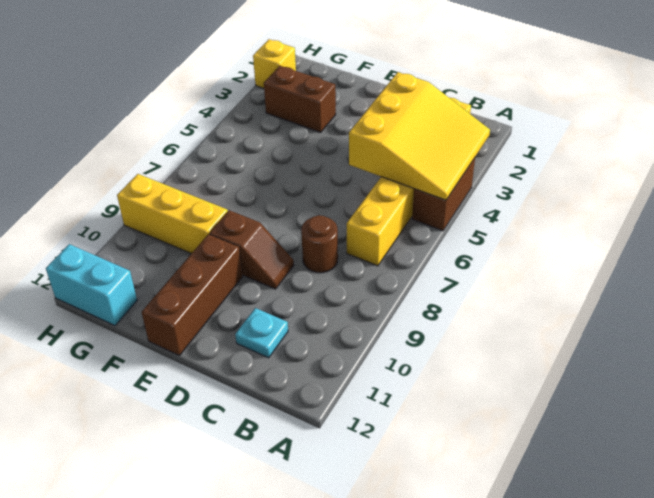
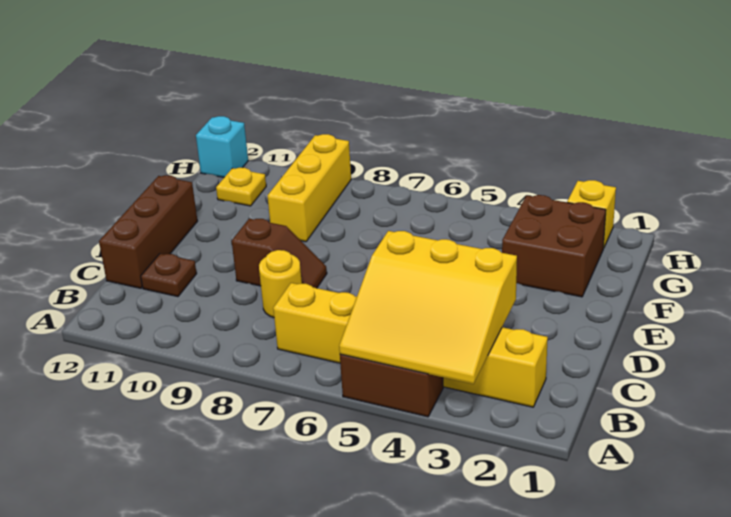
brown 1x1 round brick [301,215,338,273] -> yellow 1x1 round brick [259,250,302,318]
cyan 1x1 plate [235,308,288,358] -> brown 1x1 plate [141,254,197,297]
brown 1x2 slope [209,210,294,289] -> brown 1x2 slope turned to [232,219,327,288]
brown 1x3 brick [142,234,243,355] -> brown 1x3 brick turned to [99,175,197,288]
brown 1x2 brick [264,66,336,132] -> brown 2x2 brick [502,195,606,297]
none -> yellow 1x1 plate [216,168,266,206]
cyan 1x2 brick [46,244,137,326] -> cyan 1x1 brick [196,116,248,177]

